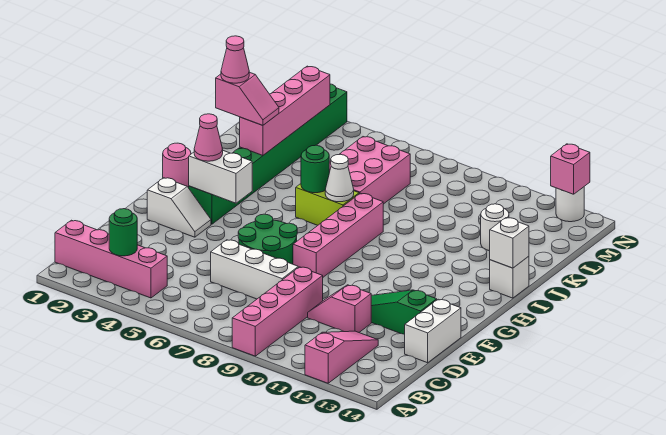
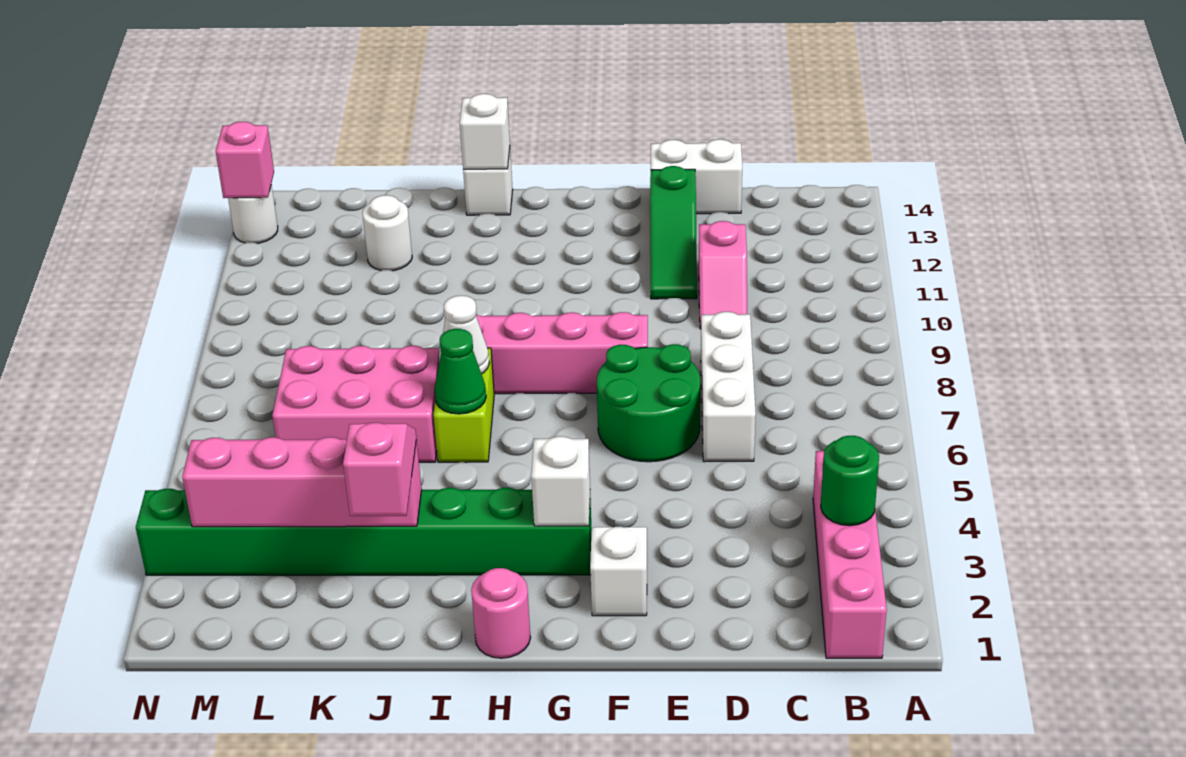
pink 1x4 brick [232,267,323,356] -> none
pink 1x3 slope [305,331,378,383] -> none
white 1x2 brick [189,151,252,203] -> white 1x1 brick [531,436,590,526]
pink 1x1 cone [194,114,223,161] -> none
green 1x1 round brick [301,145,329,193] -> green 1x1 cone [435,329,486,414]
pink 1x1 cone [221,36,249,83] -> none

